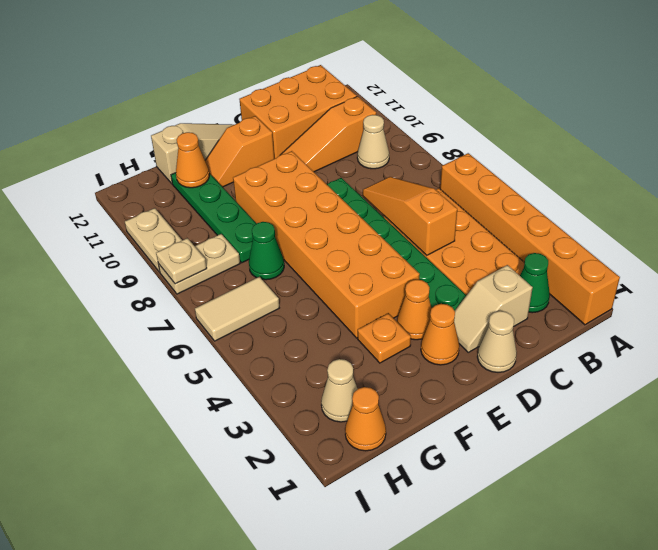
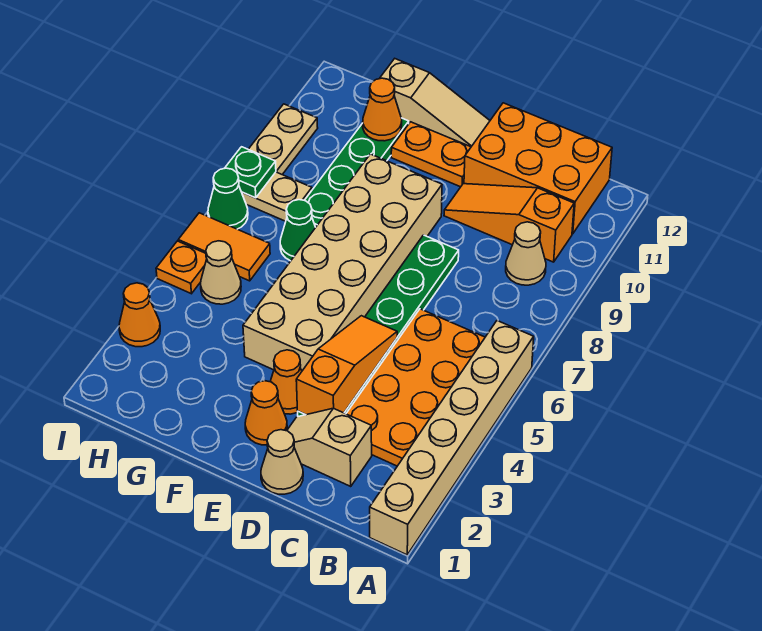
orange 1x6 brick [440,153,620,325] -> tan 1x6 brick [370,321,534,555]
green 1x1 cone [520,253,550,313] -> green 1x1 cone moved to [208,168,248,229]
orange 1x3 slope [363,177,457,255] -> orange 1x3 slope moved to [296,316,397,415]
orange 2x6 brick [233,151,420,338] -> tan 2x6 brick [243,154,442,371]
orange 1x2 slope [205,116,274,187] -> orange 1x2 plate [391,122,471,187]
orange 1x1 plate [358,313,411,363] -> orange 1x1 plate moved to [156,241,207,294]
orange 1x1 cone [345,387,386,451] -> orange 1x1 cone moved to [119,283,160,347]
tan 1x1 cone [321,359,358,422] -> tan 1x1 cone moved to [201,241,241,304]
tan 1x2 tile [195,277,279,341] -> orange 1x2 tile [178,213,270,281]
tan 1x1 plate [156,238,207,284] -> green 1x1 plate [225,147,276,198]

